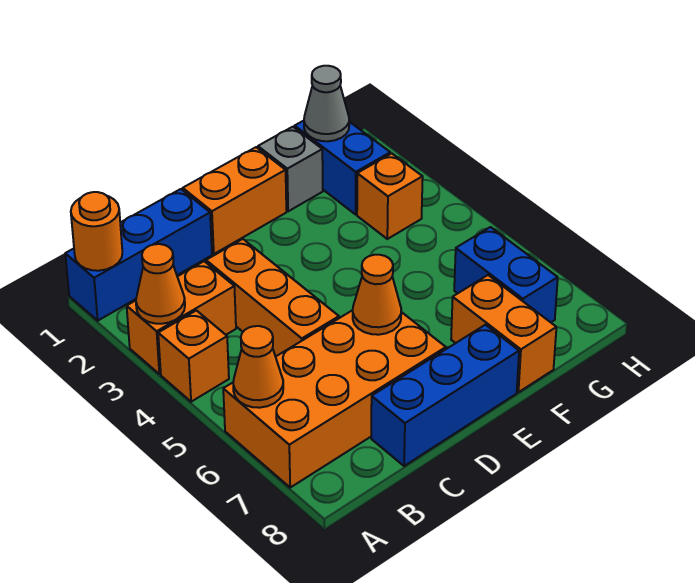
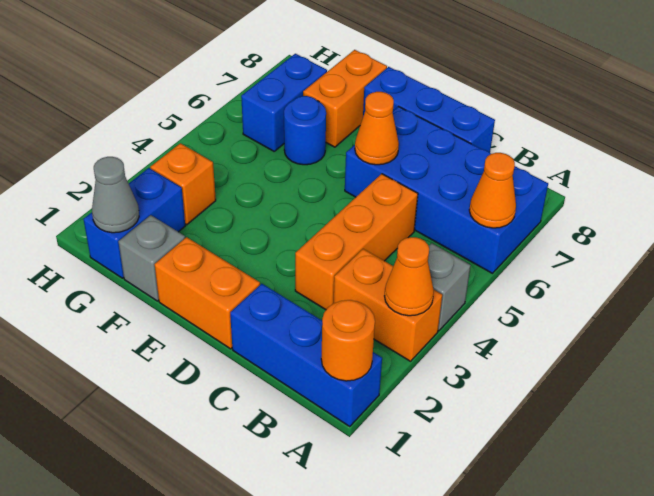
orange 1x1 brick [158,310,229,402] -> grey 1x1 brick [428,243,471,331]
orange 2x4 brick [223,310,446,487] -> blue 2x4 brick [345,107,548,273]
none -> blue 1x1 round brick [284,96,326,165]

